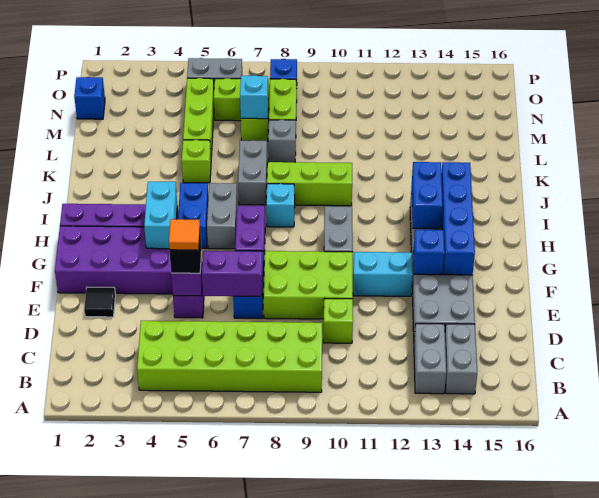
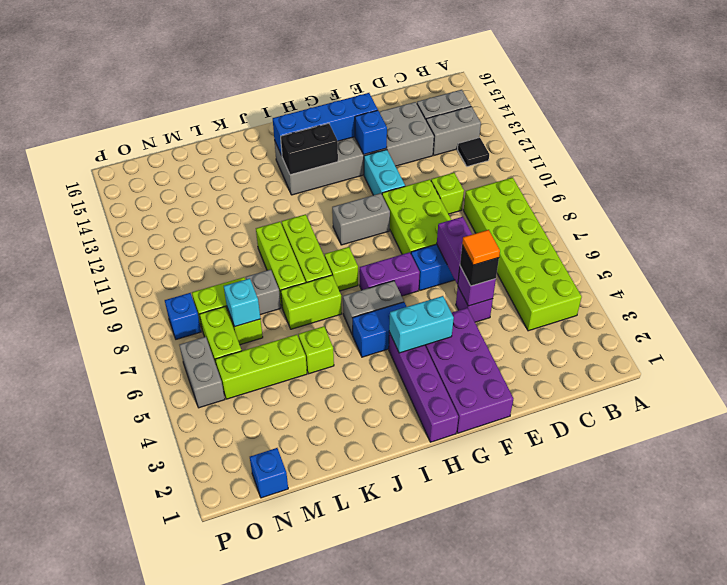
black 1x1 tile [84,287,115,317] -> black 1x1 tile moved to [457,137,489,167]
blue 1x2 brick [412,162,443,229] -> black 1x2 brick [281,123,338,175]
cyan 1x1 brick [266,184,295,227] -> lime 1x1 brick [325,247,358,291]
grey 1x2 brick [238,140,267,205] -> lime 1x2 brick [281,275,342,329]
none -> lime 1x3 brick [256,222,306,307]

